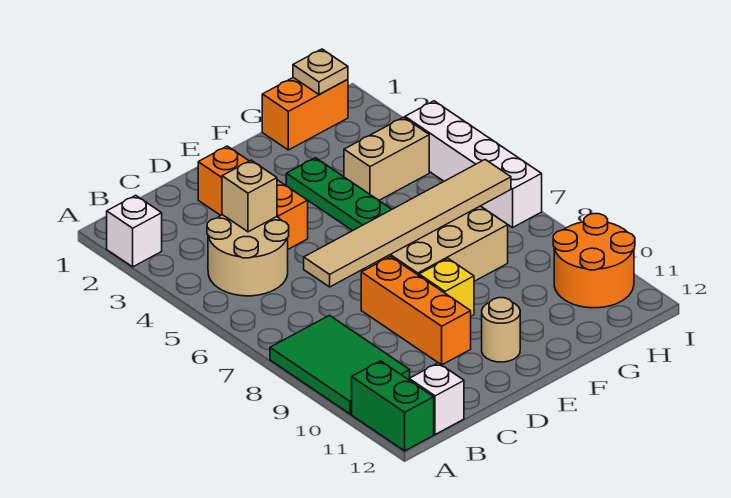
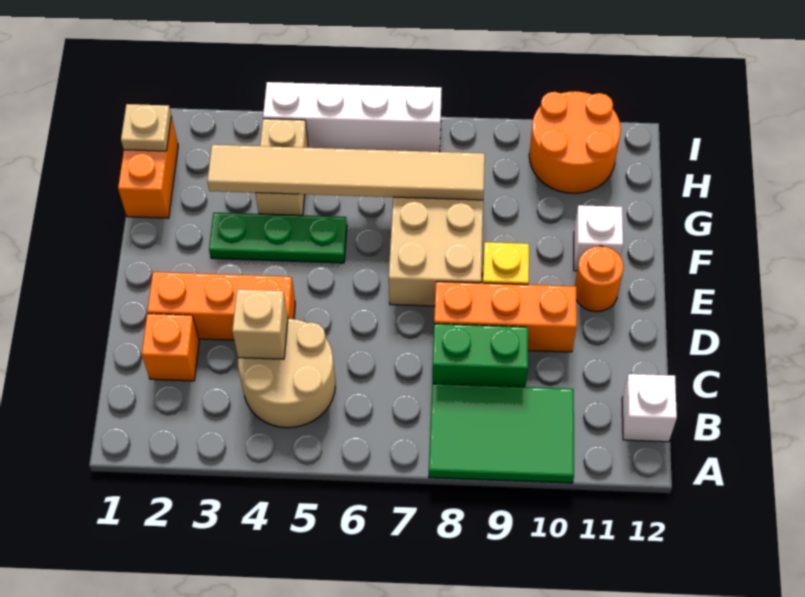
white 1x1 brick [107,195,162,267] -> white 1x1 brick moved to [574,205,623,271]
green 1x2 brick [352,361,434,451] -> green 1x2 brick moved to [432,324,528,387]
none -> orange 1x1 brick [142,314,199,381]
tan 1x6 tile [304,160,511,287] -> tan 1x6 tile turned to [207,145,485,200]
tan 1x1 round brick [482,298,520,362] -> orange 1x1 round brick [575,246,624,312]

